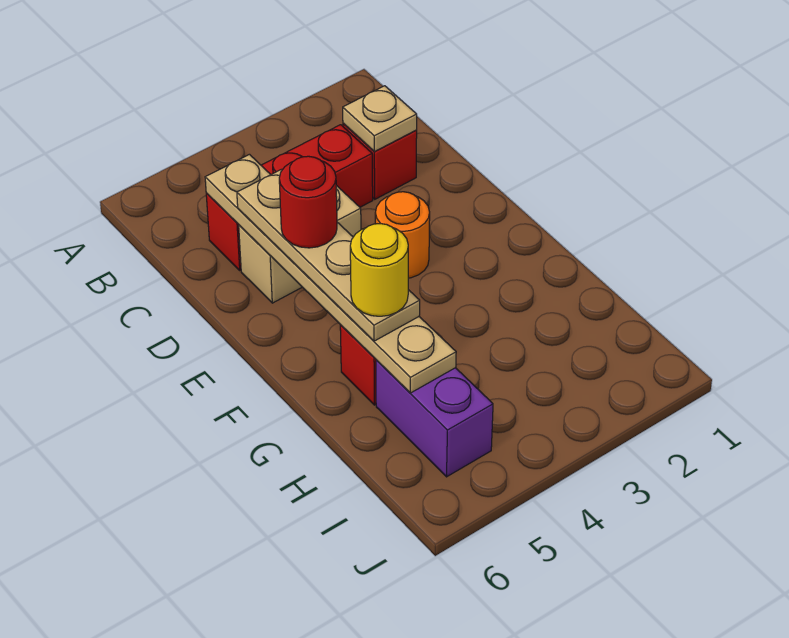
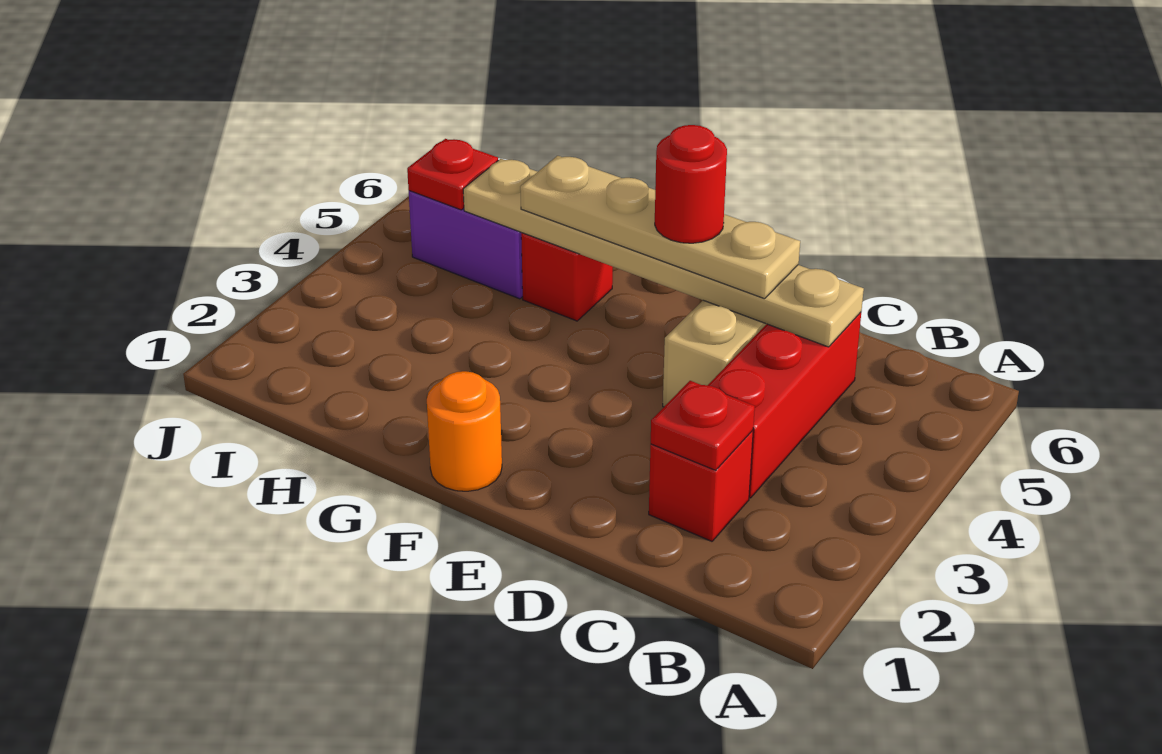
tan 1x1 plate [343,86,417,152] -> red 1x1 plate [651,381,755,470]
orange 1x1 round brick [375,192,430,278] -> orange 1x1 round brick moved to [427,371,502,491]
yellow 1x1 round brick [350,224,408,316] -> none
none -> red 1x1 plate [407,139,498,210]

